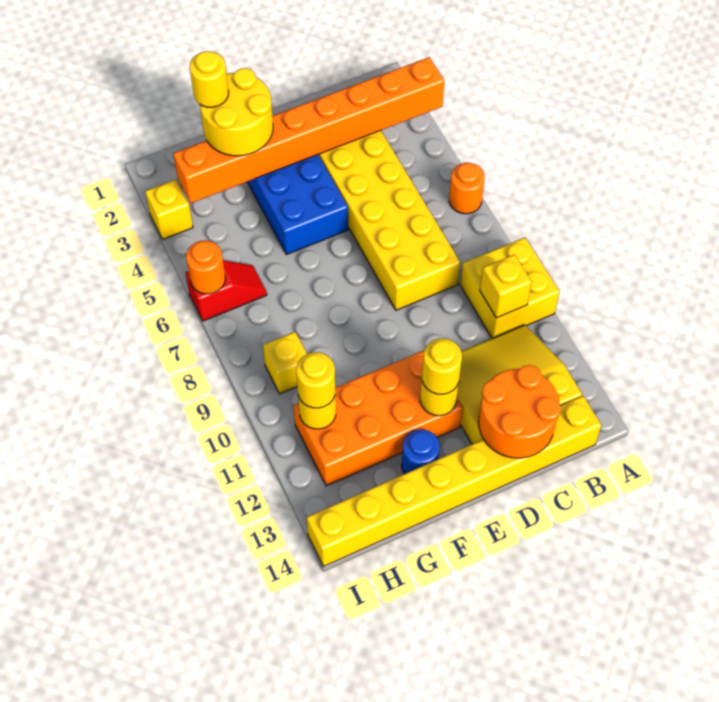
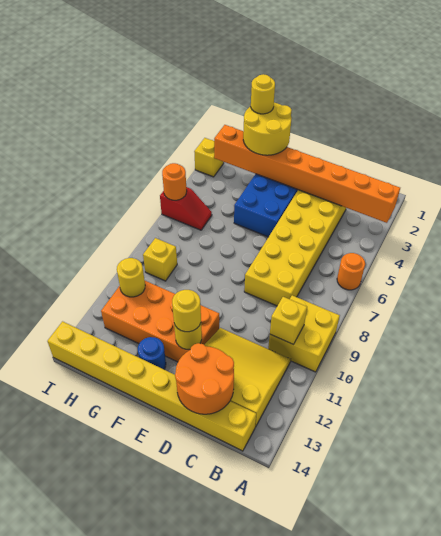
yellow 1x1 round brick [296,352,335,408] -> none

